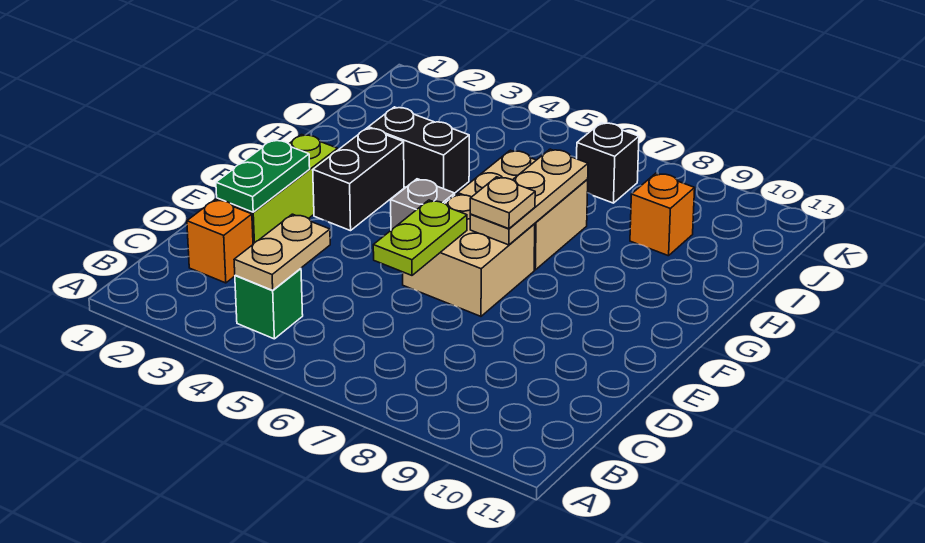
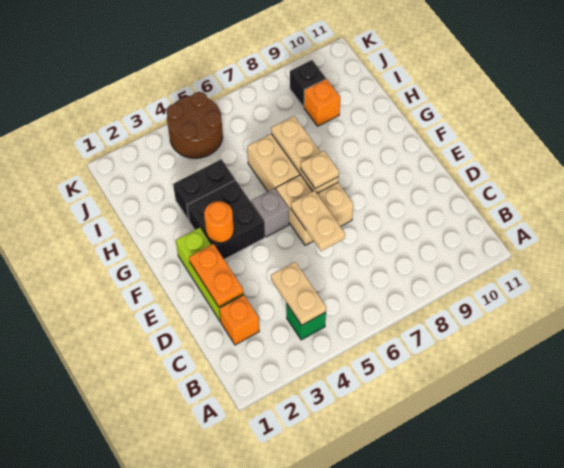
green 1x2 plate [216,140,310,212] -> orange 1x2 plate [189,244,243,307]
lime 1x2 plate [373,200,467,275] -> tan 1x2 plate [291,191,345,251]
black 1x2 brick [313,128,404,231] -> black 2x2 brick [187,180,265,259]
none -> orange 1x1 round brick [204,201,234,243]
none -> brown 2x2 round brick [167,92,223,158]
black 1x1 brick [577,123,639,203] -> black 1x1 brick moved to [290,60,326,107]

